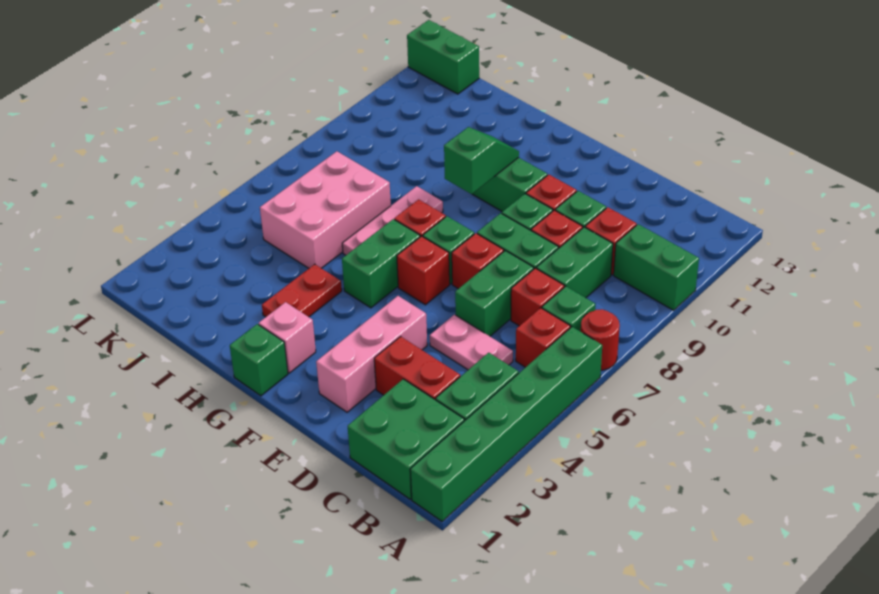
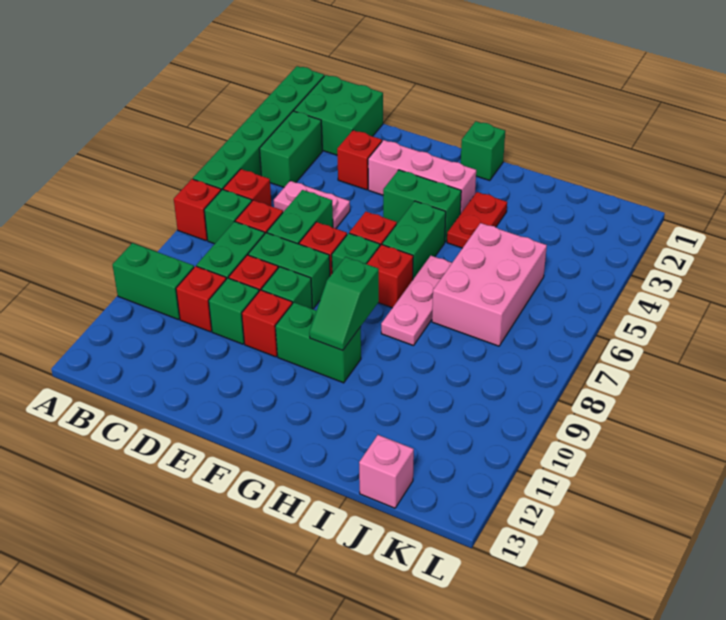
red 1x1 round brick [581,309,620,370] -> red 1x1 brick [174,179,221,241]
red 1x2 brick [374,337,460,400] -> red 1x1 brick [337,130,382,190]
pink 1x3 brick [316,296,427,412] -> pink 1x3 brick turned to [368,140,476,214]
pink 1x1 brick [259,302,316,373] -> pink 1x1 brick moved to [359,435,414,508]
green 1x2 brick [407,20,479,94] -> green 1x2 brick moved to [383,170,461,242]

